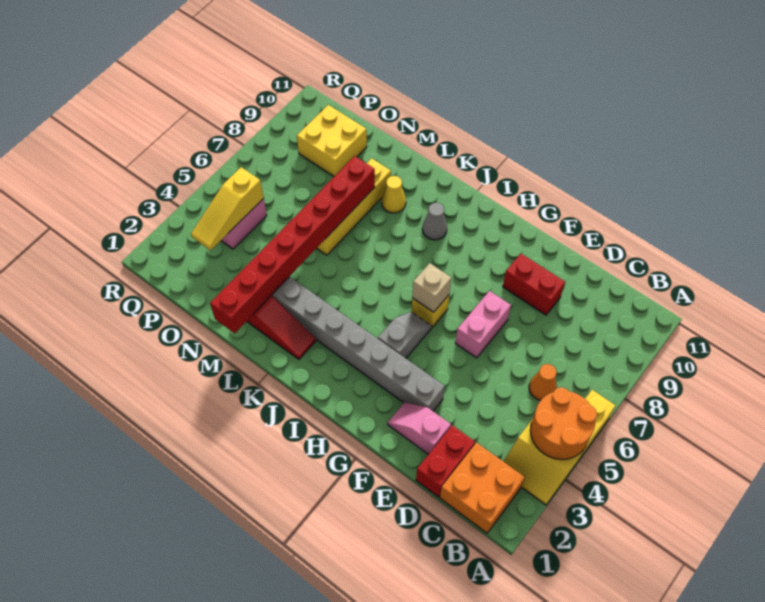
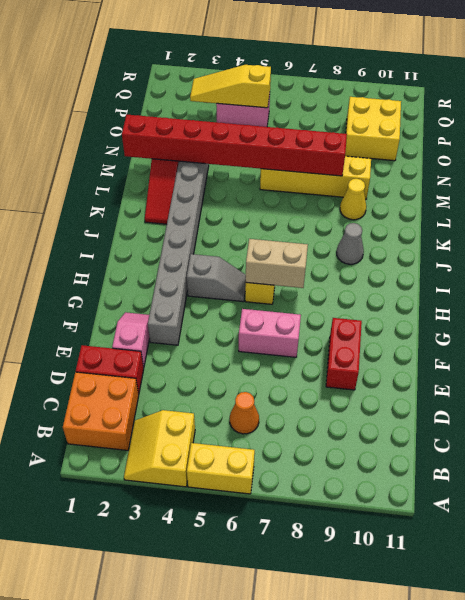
orange 2x2 round brick [530,387,597,459] -> none
tan 1x1 brick [412,263,451,312] -> tan 1x2 brick [246,239,308,288]

